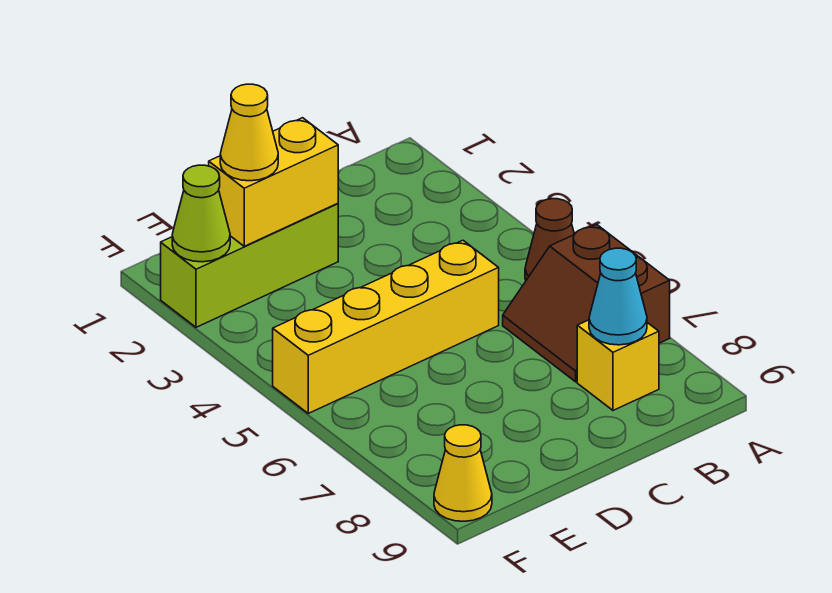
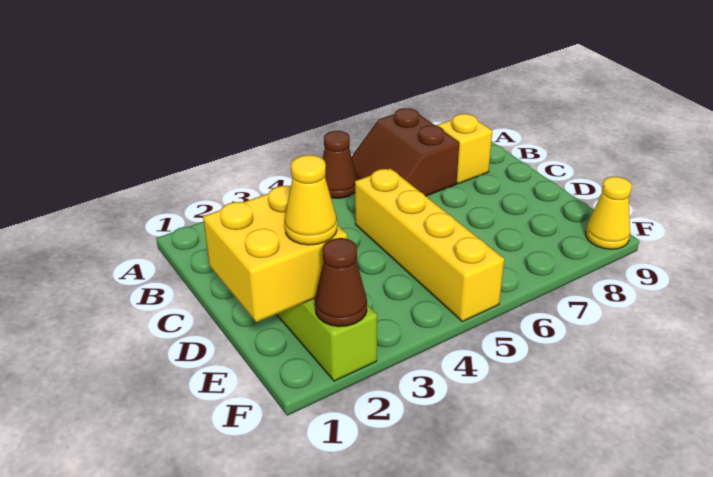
brown 2x2 slope [503,224,670,382] -> brown 2x2 slope turned to [352,108,459,196]
cyan 1x1 cone [589,248,647,345] -> none
yellow 1x2 brick [209,118,338,246] -> yellow 2x2 brick [203,186,347,322]
lime 1x1 cone [172,165,230,262] -> brown 1x1 cone [315,238,367,327]

